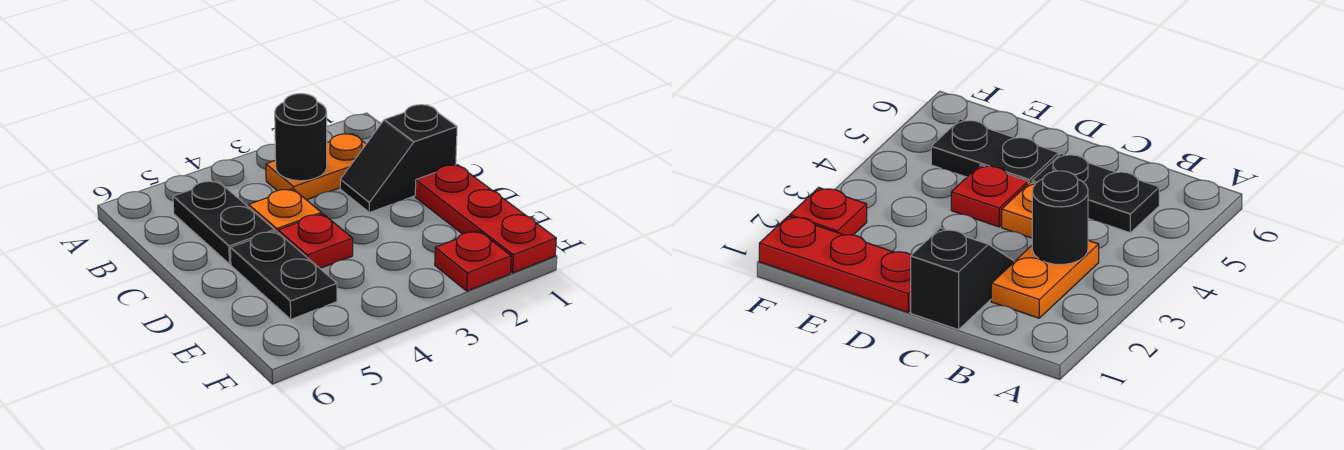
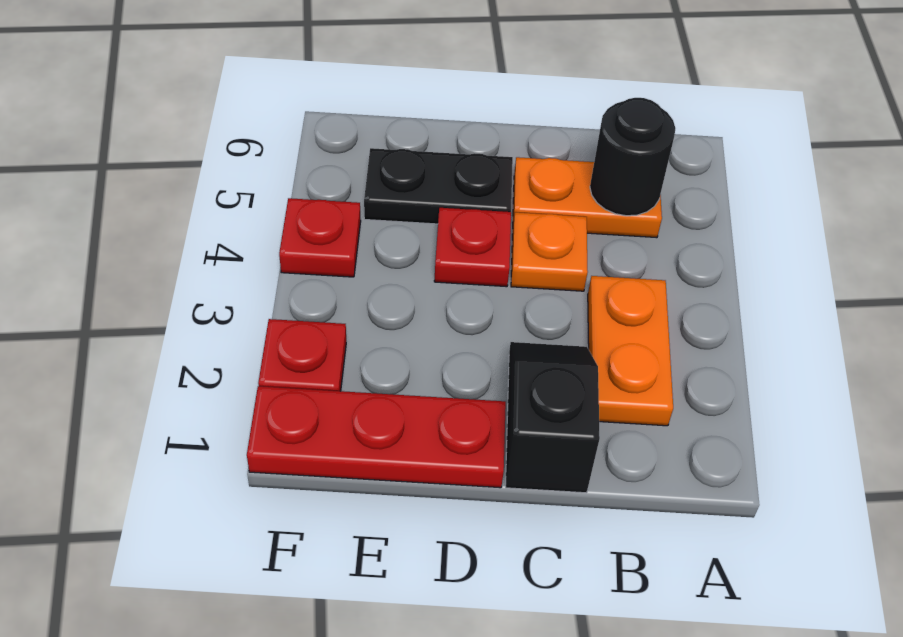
black 1x1 round brick [275,94,327,181] -> black 1x1 round brick moved to [590,98,675,216]
black 1x2 plate [173,181,275,264] -> orange 1x2 plate [513,157,662,238]
none -> red 1x1 plate [279,198,361,277]

